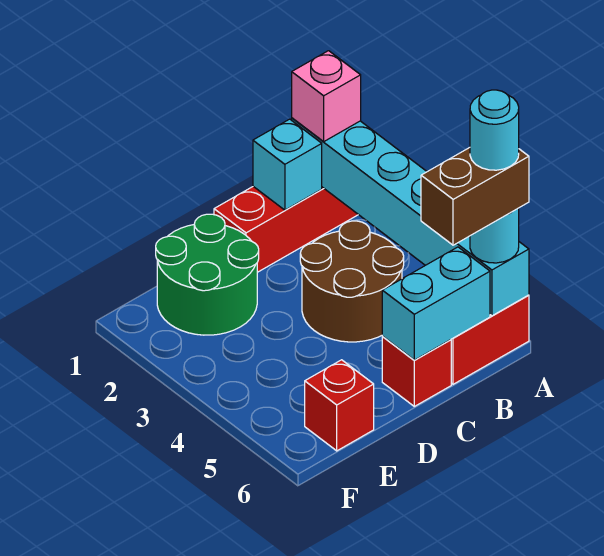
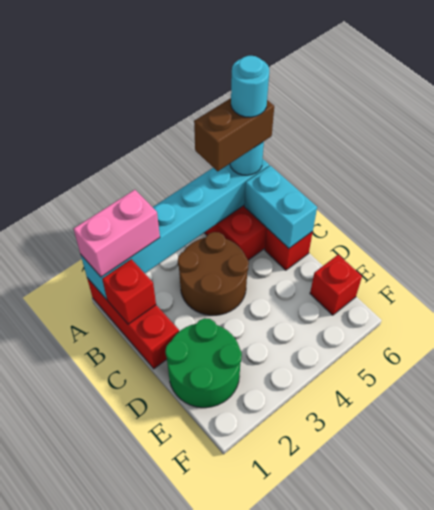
pink 1x1 brick [292,51,361,141] -> pink 1x2 brick [74,190,160,277]
brown 1x2 brick [421,148,529,245] -> brown 1x2 brick turned to [194,98,274,171]
cyan 1x1 brick [253,119,322,210] -> red 1x1 brick [102,259,156,324]

